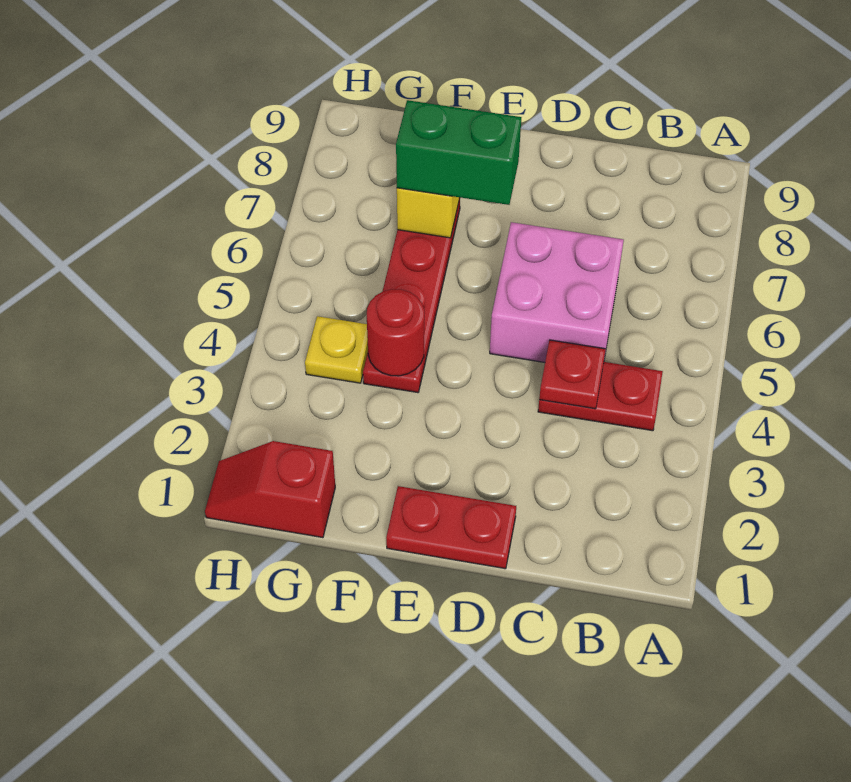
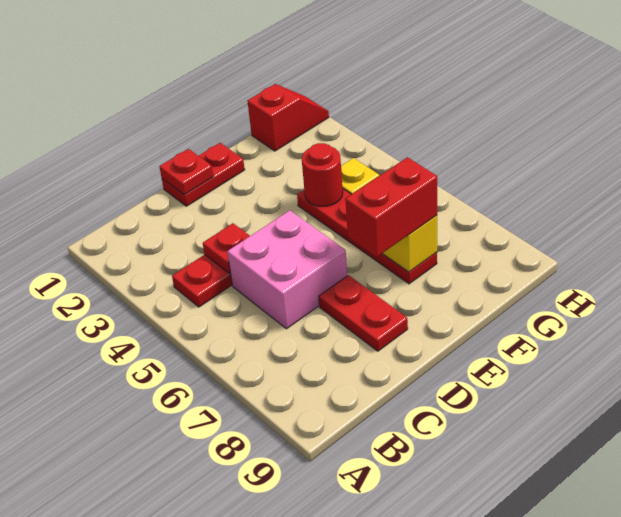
none -> red 1x1 plate [159,149,213,195]
none -> red 1x2 plate [319,275,408,351]
green 1x2 brick [396,100,521,205] -> red 1x2 brick [345,157,437,257]

